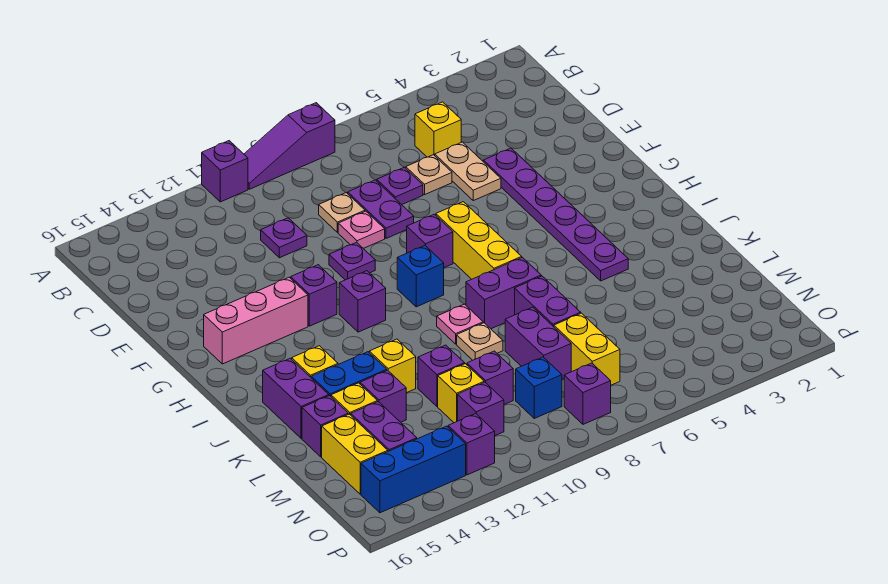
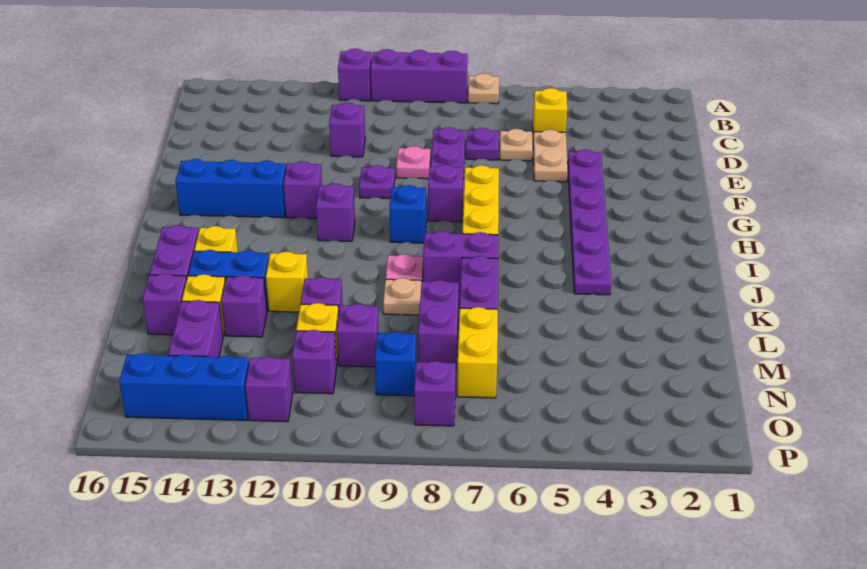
purple 1x3 slope [244,103,335,189] -> purple 1x3 brick [371,49,468,103]
tan 1x1 plate [319,193,365,232] -> tan 1x1 plate moved to [468,73,499,104]
purple 1x1 plate [261,218,307,258] -> purple 1x1 brick [329,102,365,157]
pink 1x3 brick [204,277,308,364] -> blue 1x3 brick [175,159,286,218]
yellow 1x2 brick [322,414,388,494] -> none

